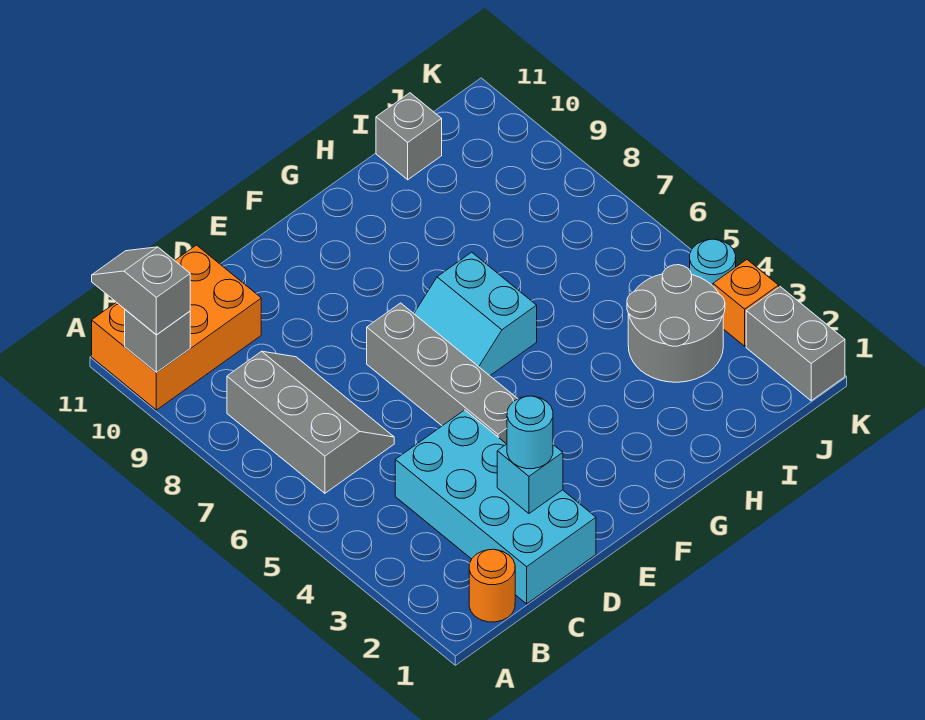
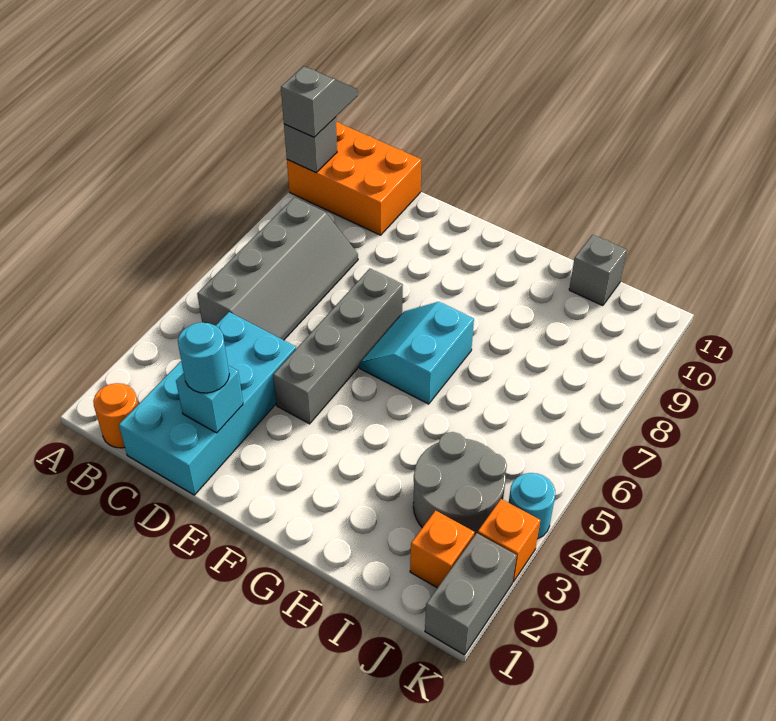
grey 2x3 slope [227,351,394,493] -> grey 2x4 slope [197,197,358,340]
none -> orange 1x1 brick [410,510,475,588]

